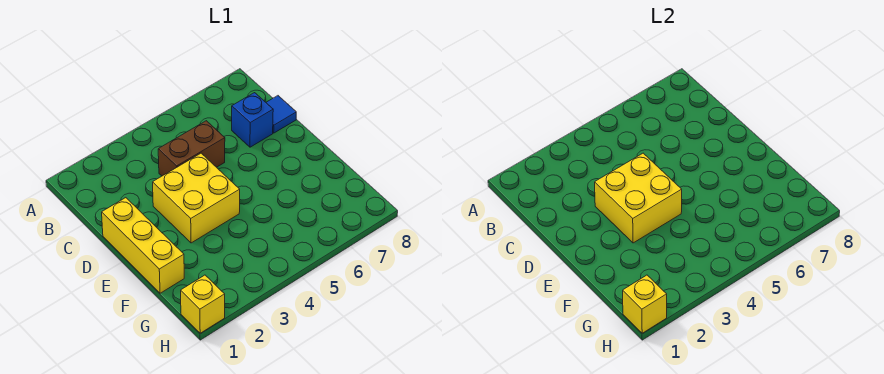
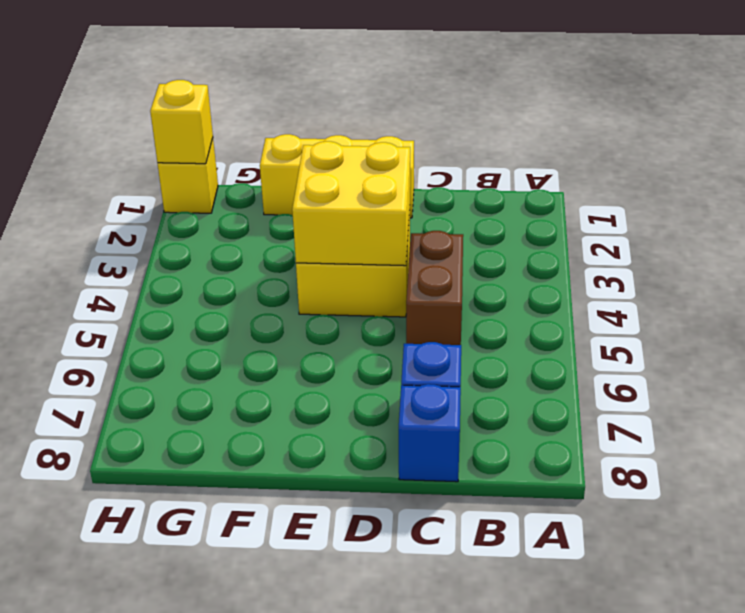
blue 1x1 tile [266,96,296,133] -> blue 1x1 brick [399,384,461,482]

